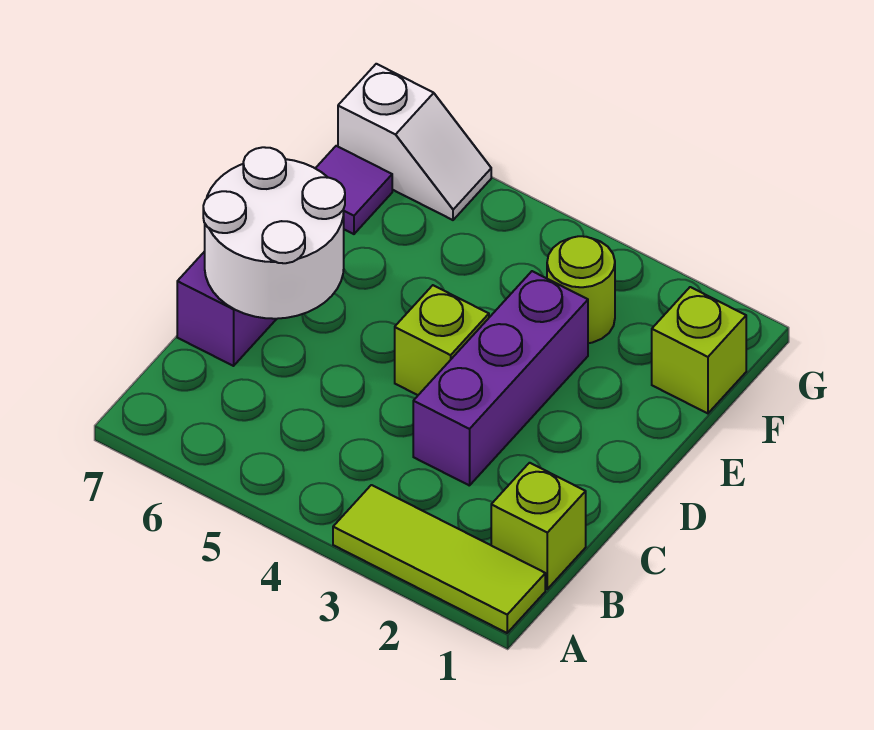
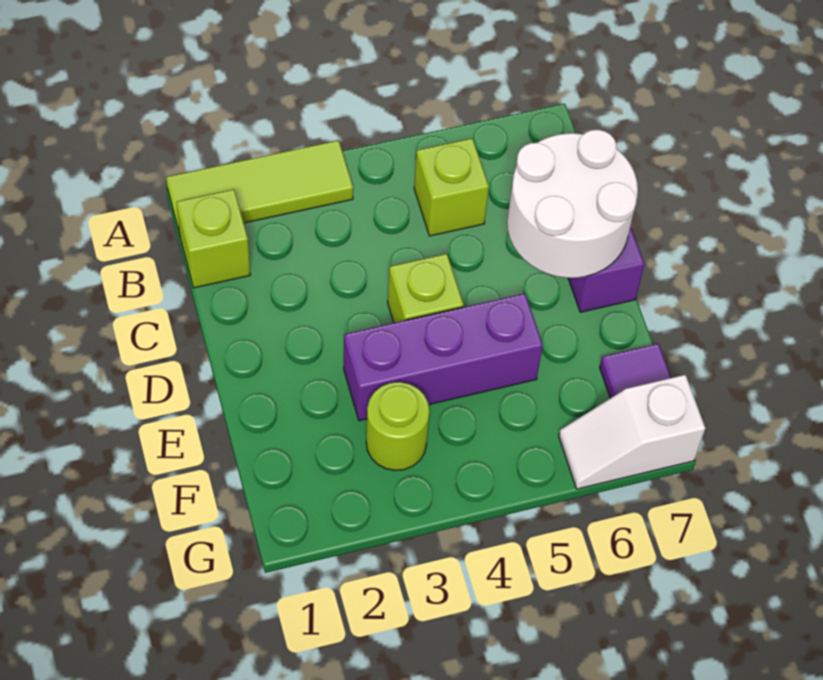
purple 1x3 brick [413,271,588,486] -> purple 1x3 brick turned to [344,293,543,421]
lime 1x1 brick [652,287,746,413] -> lime 1x1 brick moved to [414,138,489,236]

